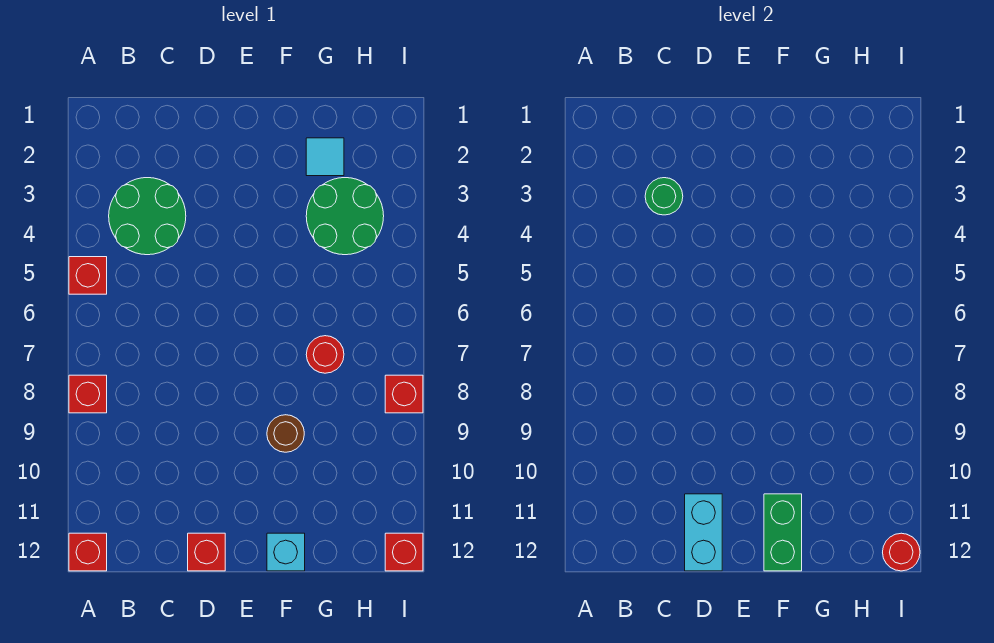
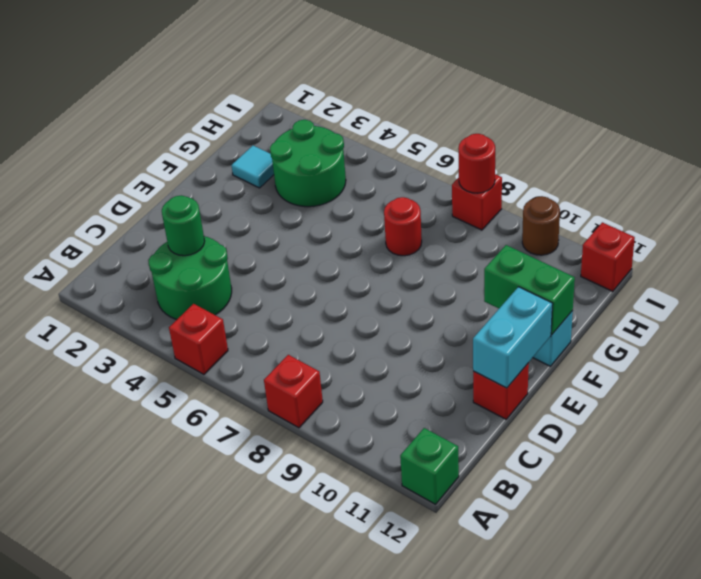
red 1x1 brick [69,533,107,571] -> green 1x1 brick [400,428,459,504]
cyan 1x2 brick [685,494,722,571] -> cyan 1x2 brick turned to [473,287,553,388]
brown 1x1 round brick [267,415,304,452] -> brown 1x1 round brick moved to [522,196,560,255]
red 1x1 round brick [883,533,920,571] -> red 1x1 round brick moved to [458,134,495,193]

